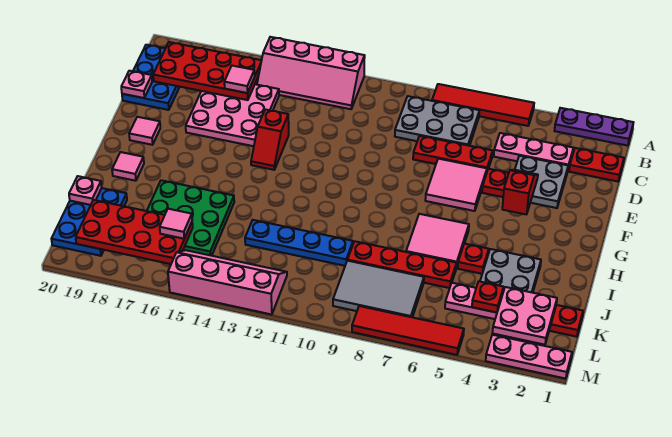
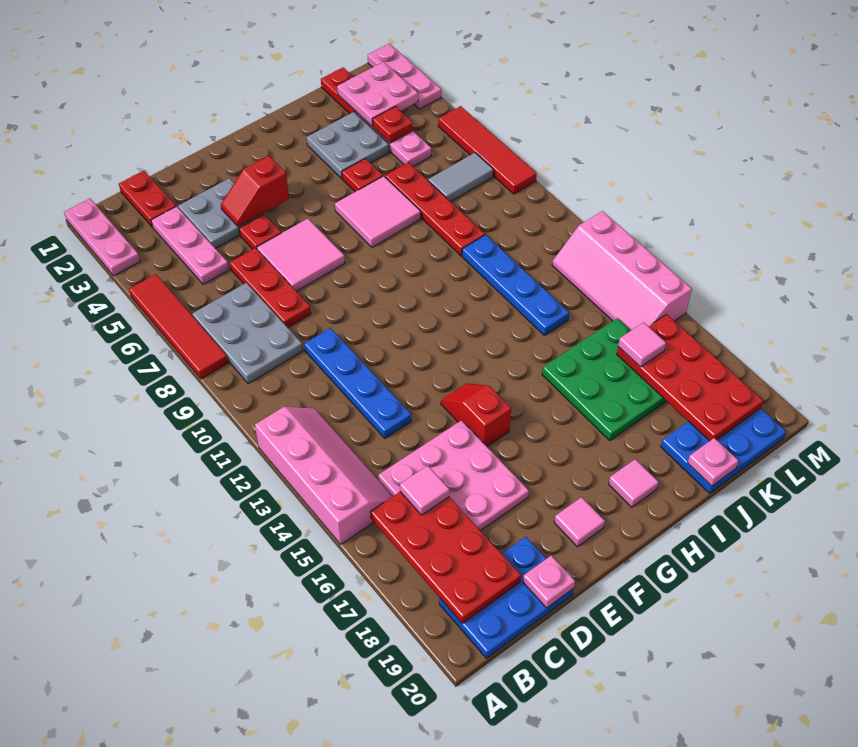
purple 1x3 plate [555,108,633,146] -> pink 1x3 plate [64,199,140,276]
none -> blue 1x4 plate [304,328,411,438]
red 1x2 slope [251,109,289,170] -> red 1x2 slope turned to [441,384,511,446]
grey 2x3 tile [333,261,424,317] -> grey 1x2 tile [428,153,493,202]

